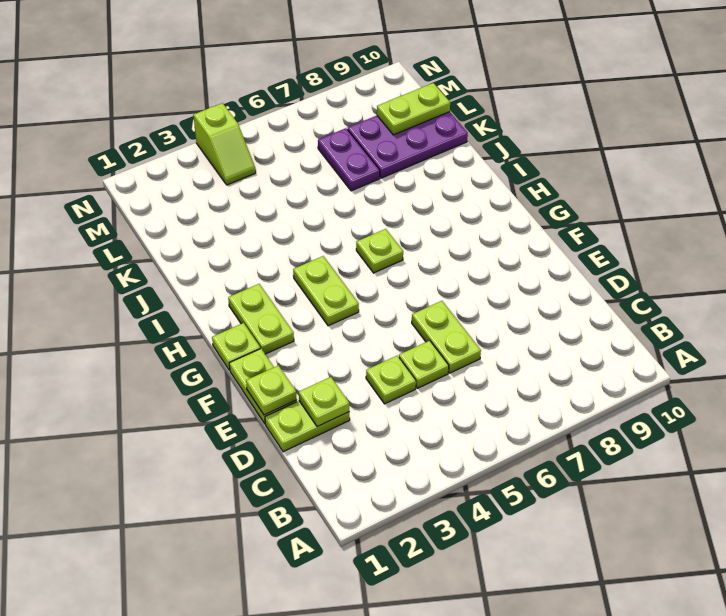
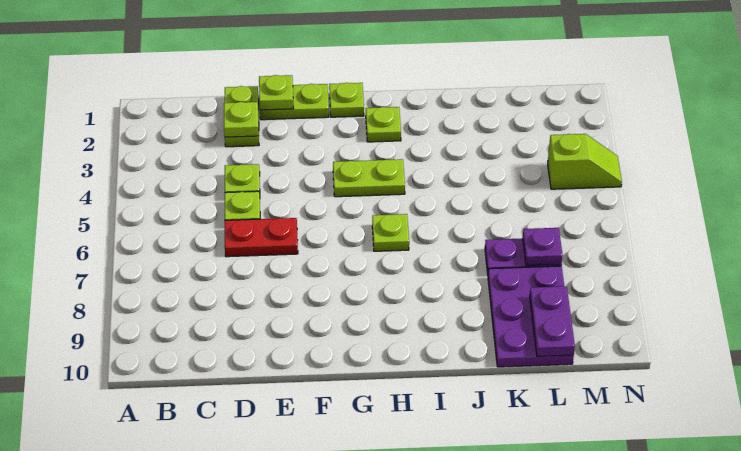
lime 1x2 plate [412,301,481,373] -> red 1x2 plate [225,218,298,257]
lime 1x2 plate [228,284,294,354] -> lime 1x1 plate [366,107,401,142]
none -> purple 1x1 plate [523,228,563,266]
lime 1x2 plate [377,83,450,135] -> purple 1x2 plate [530,286,575,356]
lime 1x2 slope [194,103,256,185] -> lime 1x2 slope turned to [548,134,622,189]

